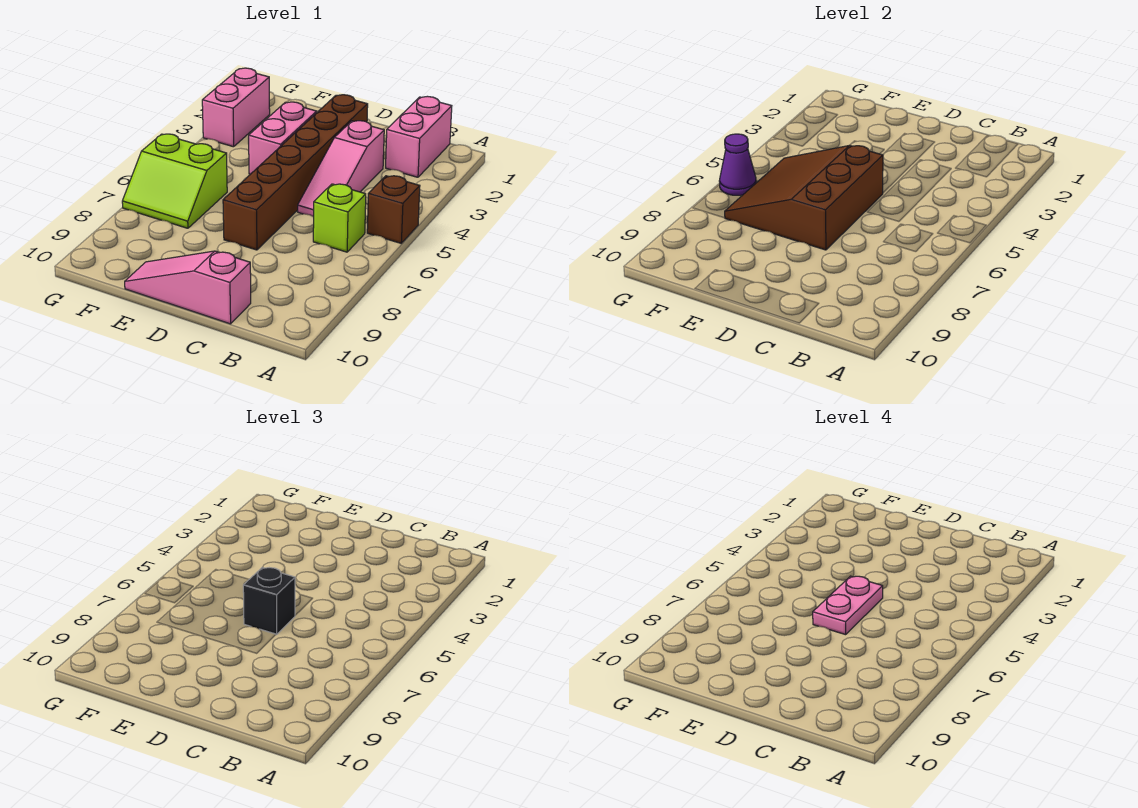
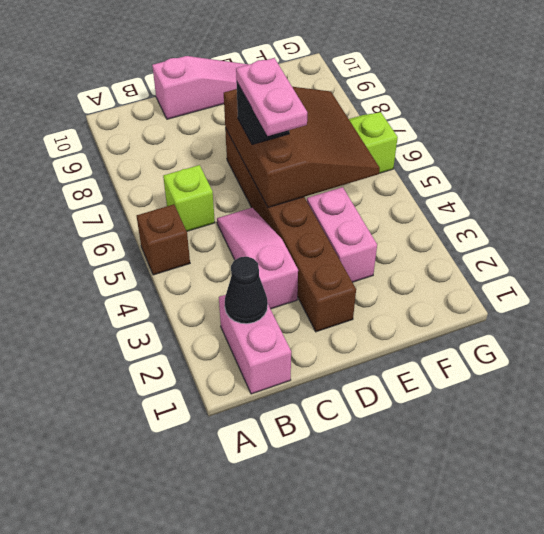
none -> black 1x1 cone [225,257,268,324]
pink 1x2 brick [202,68,270,147] -> none
purple 1x1 cone [719,134,756,195] -> none

